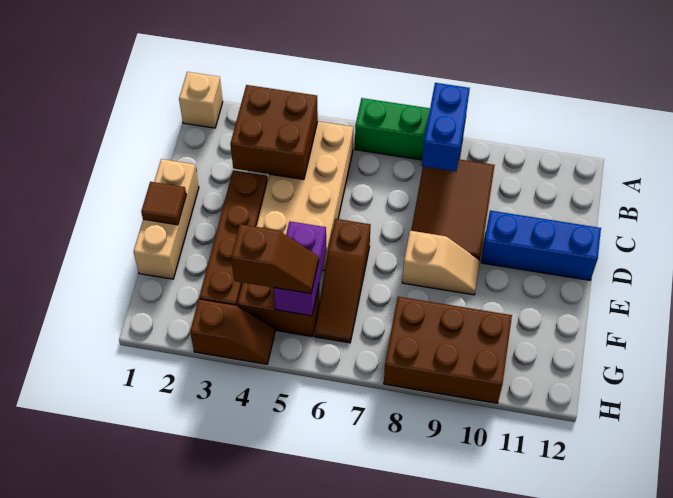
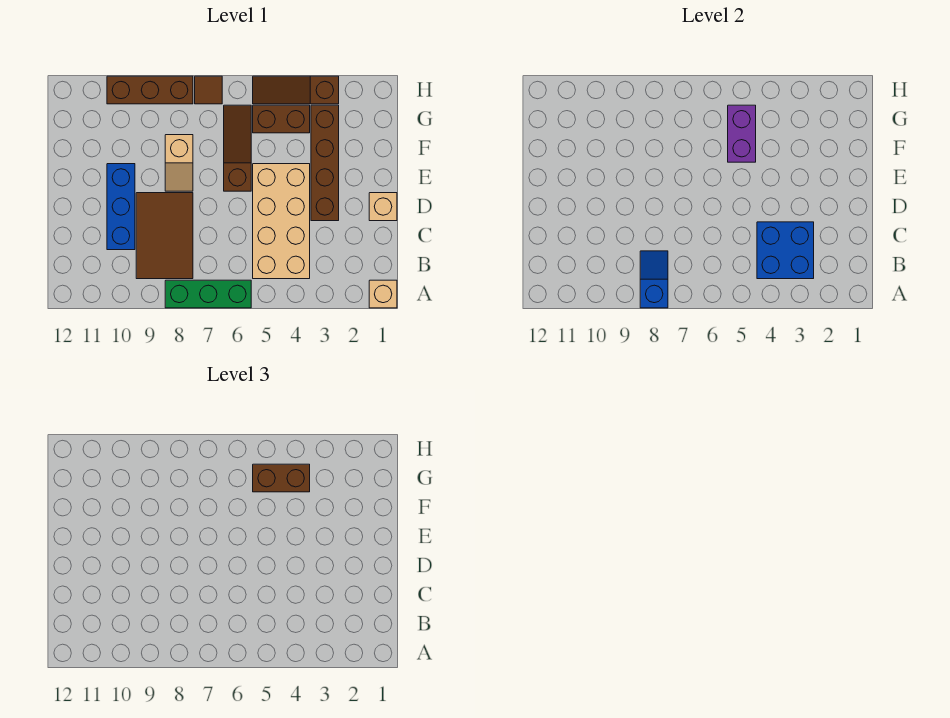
blue 1x2 brick [422,83,470,172] -> blue 1x2 slope [640,251,668,308]
brown 2x2 brick [230,85,318,180] -> blue 2x2 brick [757,222,814,279]
tan 1x3 brick [134,159,199,279] -> tan 1x1 brick [369,193,397,221]
blue 1x3 brick [481,211,601,280] -> blue 1x3 brick turned to [107,164,135,250]
brown 1x1 tile [141,182,186,225] -> brown 1x1 tile moved to [195,76,222,104]
tan 1x2 slope [402,231,480,295] -> tan 1x2 slope turned to [165,135,193,191]
brown 1x2 slope [231,224,319,294] -> brown 1x2 brick [253,464,310,492]
brown 2x3 brick [384,297,512,403] -> brown 1x3 brick [107,76,193,104]
brown 1x2 slope [190,299,275,364] -> brown 1x3 slope [253,76,339,104]

